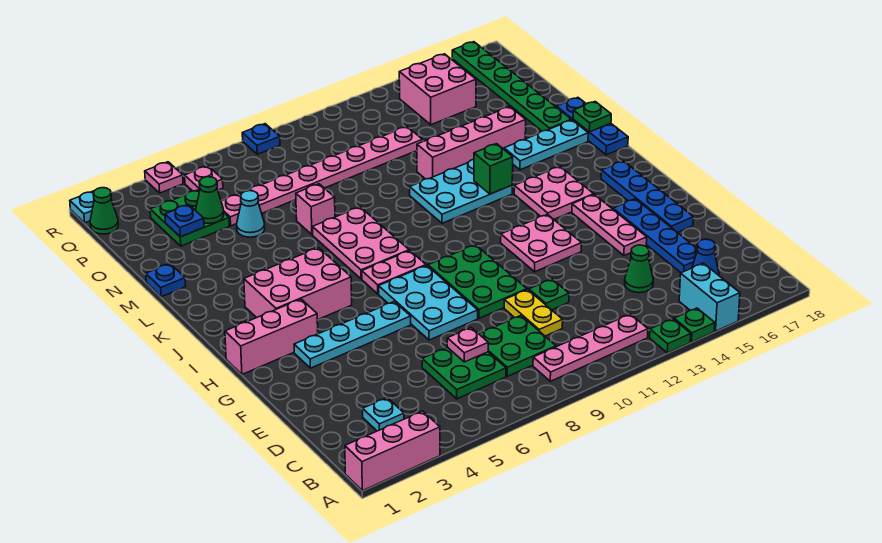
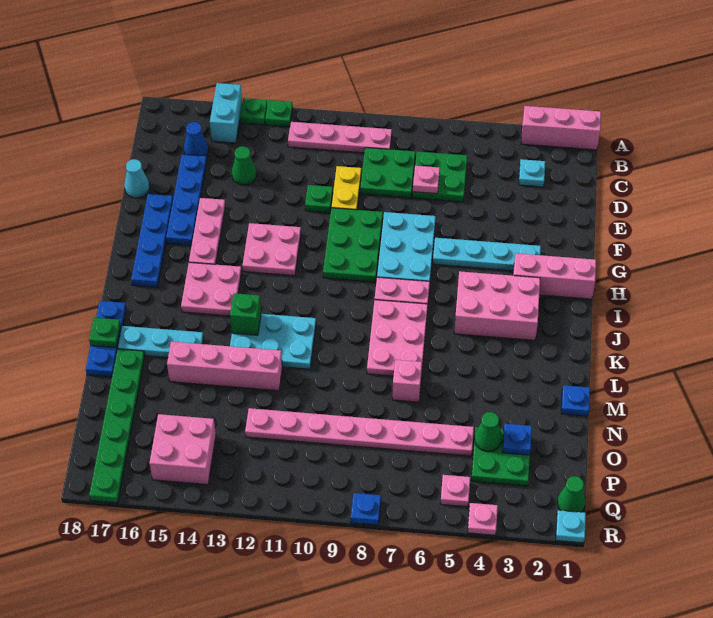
cyan 1x1 cone [237,191,265,237] -> cyan 1x1 cone moved to [124,159,150,198]

